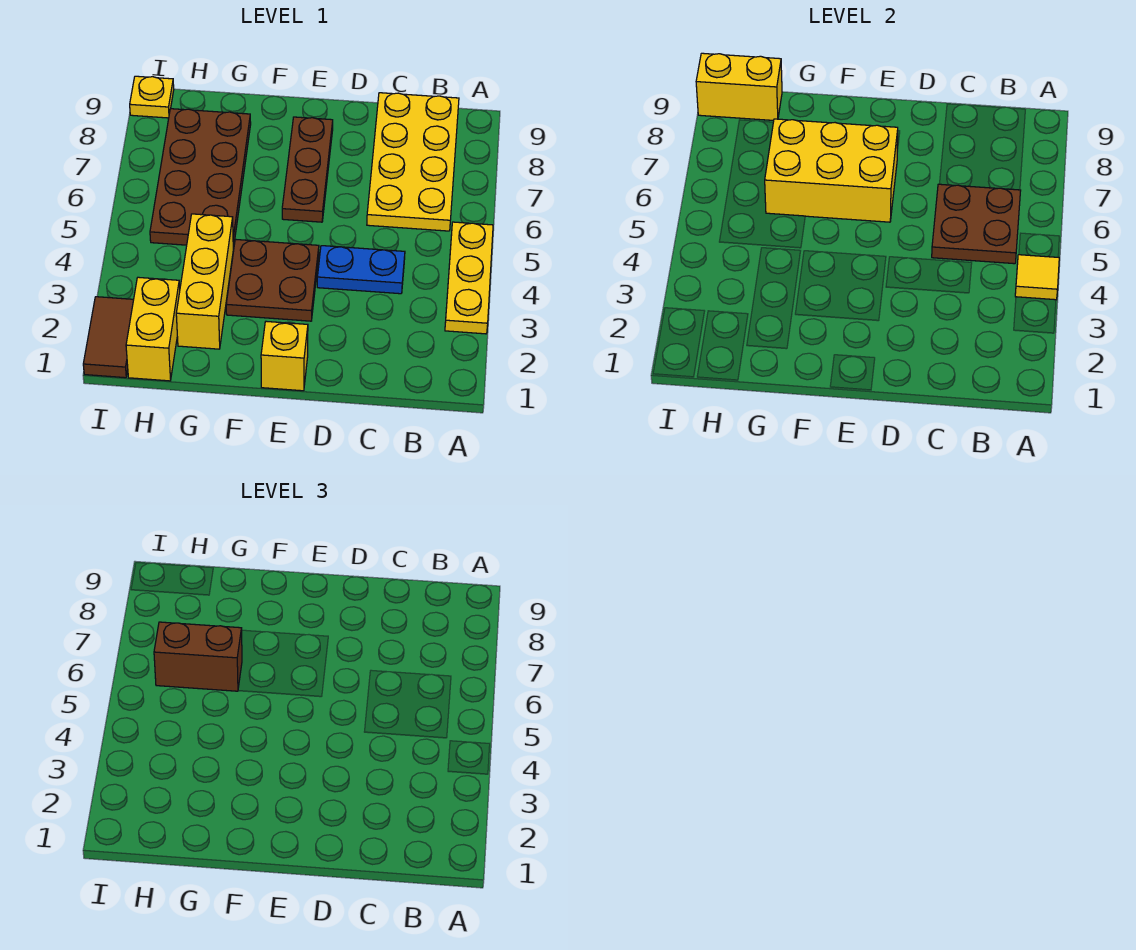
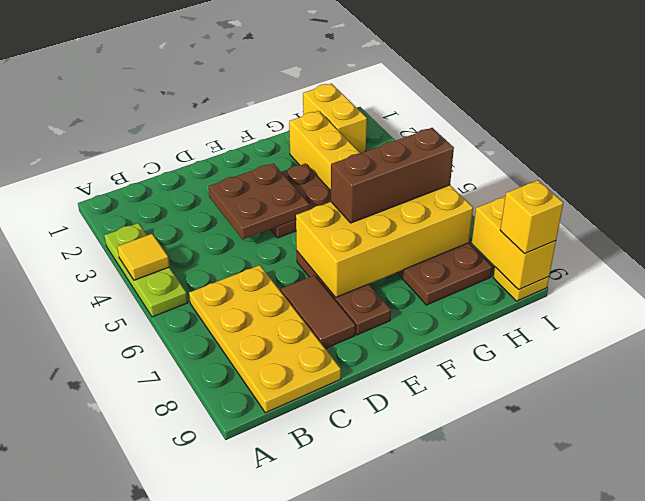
yellow 1x3 plate [445,222,493,334] -> lime 1x3 plate [104,223,188,317]
brown 2x2 plate [932,184,1021,264] -> brown 2x2 plate moved to [209,163,309,239]
blue 1x2 plate [317,246,405,294] -> none
yellow 1x1 brick [261,321,308,391] -> yellow 1x1 brick moved to [500,180,563,254]
yellow 2x3 brick [765,119,898,222] -> yellow 2x4 brick [296,185,473,297]
brown 1x2 brick [154,622,242,691] -> brown 1x3 brick [331,128,454,223]
yellow 1x2 brick [696,53,782,120] -> yellow 1x2 brick turned to [472,196,556,289]
brown 1x2 tile [83,297,134,378] -> brown 1x2 tile moved to [281,275,355,349]

